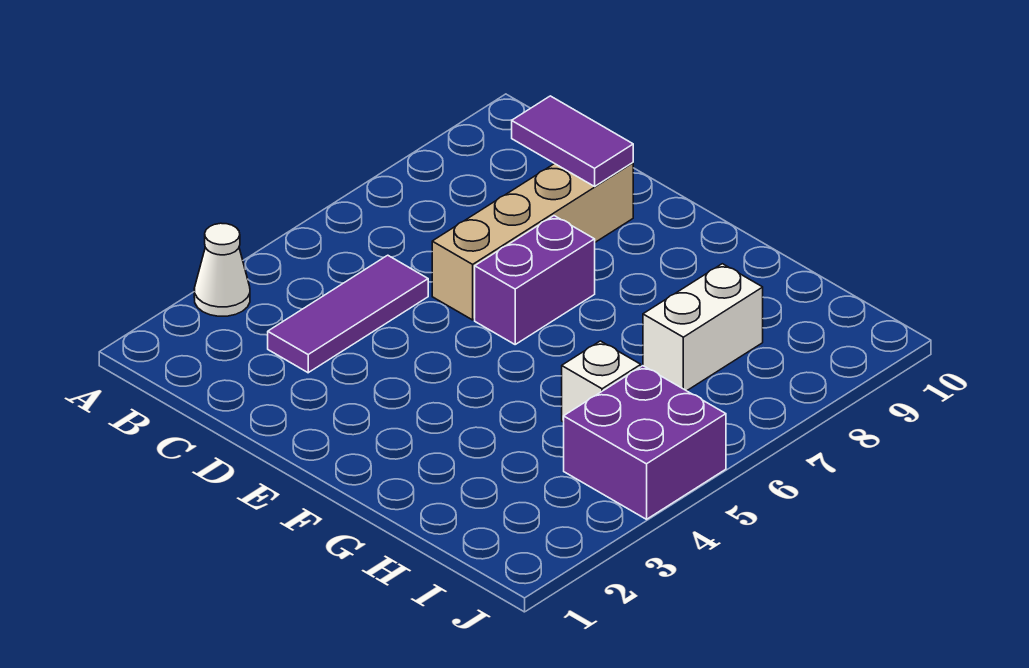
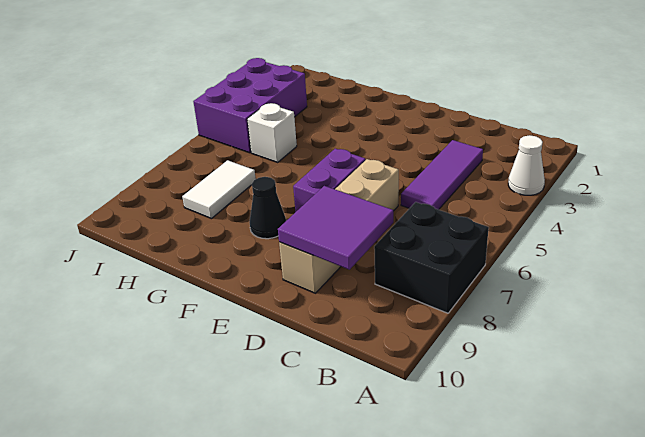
none -> black 2x2 brick [374,202,489,313]
purple 1x2 tile [512,96,633,186] -> purple 2x2 tile [278,186,393,270]
none -> black 1x1 cone [249,177,286,239]
white 1x2 brick [643,264,763,391] -> white 1x2 tile [182,160,256,219]
purple 2x2 brick [564,366,726,519] -> purple 2x3 brick [193,58,307,153]

